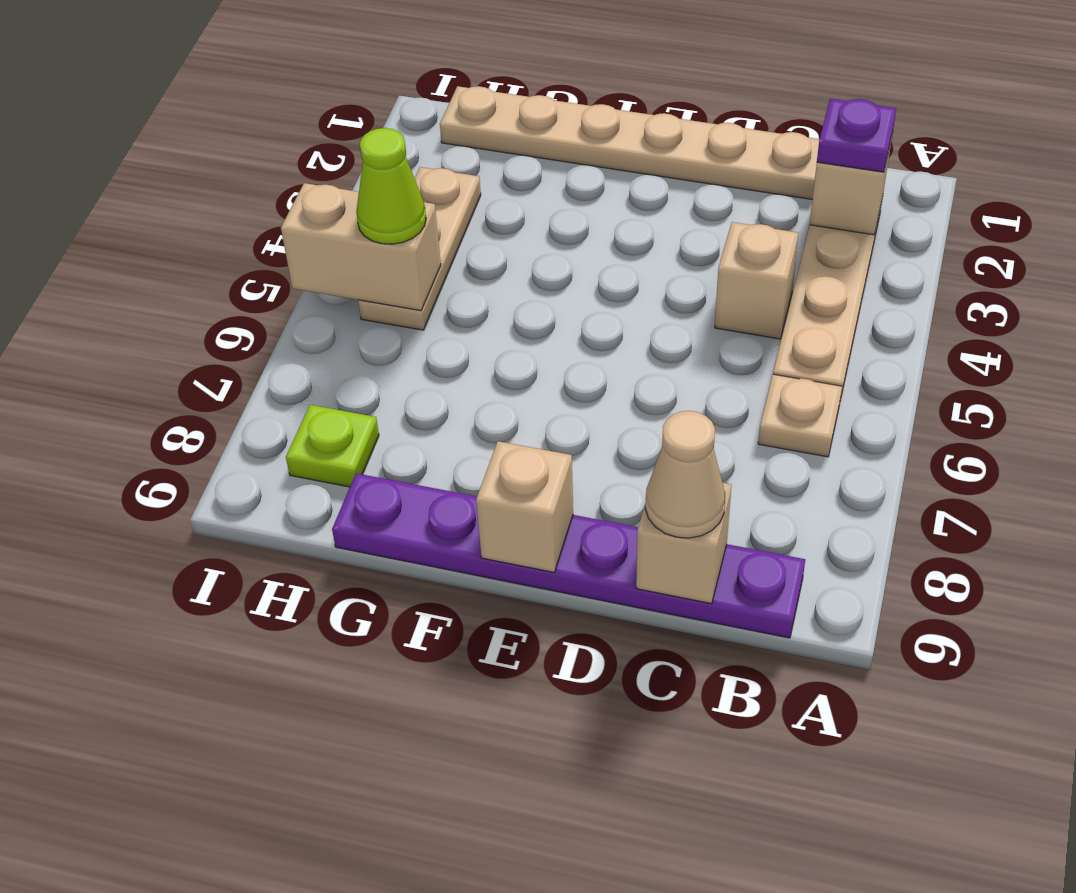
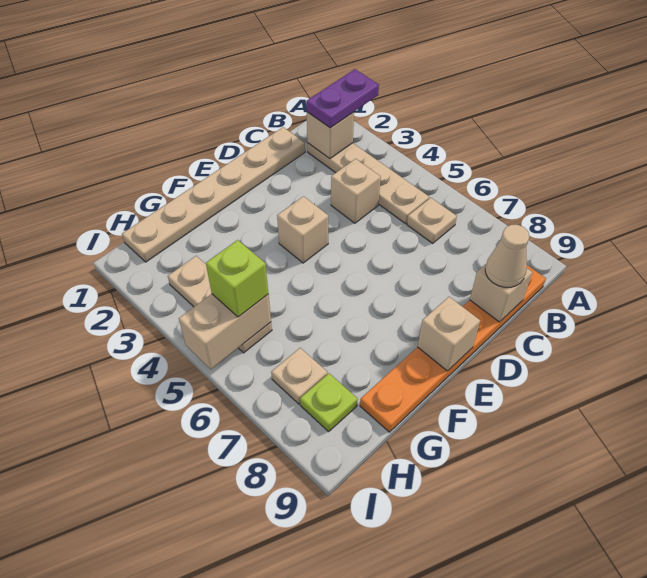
purple 1x1 plate [817,99,896,172] -> purple 1x2 plate [306,69,379,128]
purple 1x6 plate [332,473,805,638] -> orange 1x6 plate [360,265,546,432]
none -> tan 1x1 brick [277,196,329,263]
lime 1x1 cone [356,128,426,244] -> lime 1x1 brick [206,240,268,317]
none -> tan 1x1 plate [271,348,328,404]

